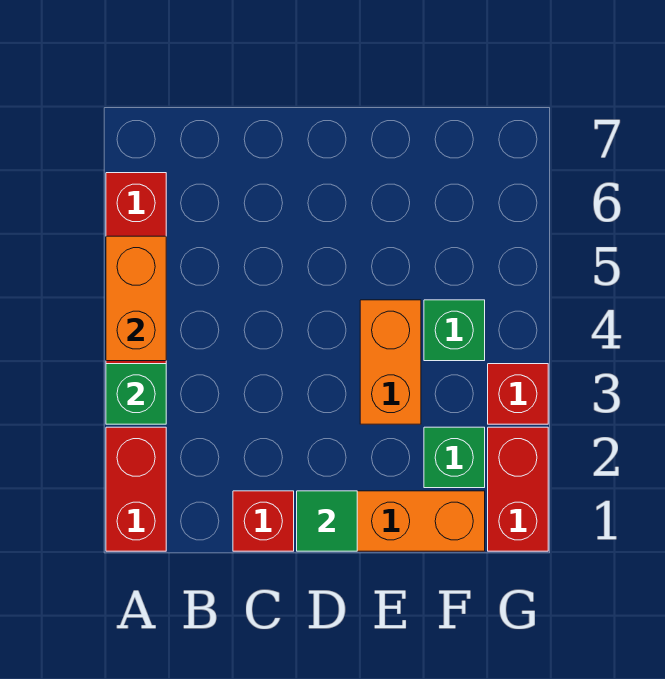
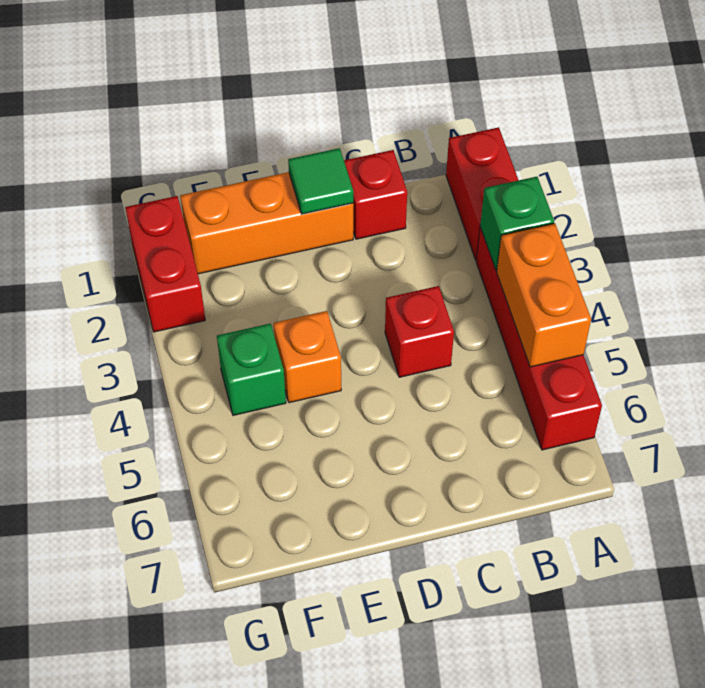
orange 1x2 brick [360,300,421,424] -> orange 1x1 brick [274,311,341,403]
green 1x1 brick [424,427,485,488] -> none
red 1x1 brick [488,364,548,424] -> red 1x1 brick moved to [385,286,454,377]

